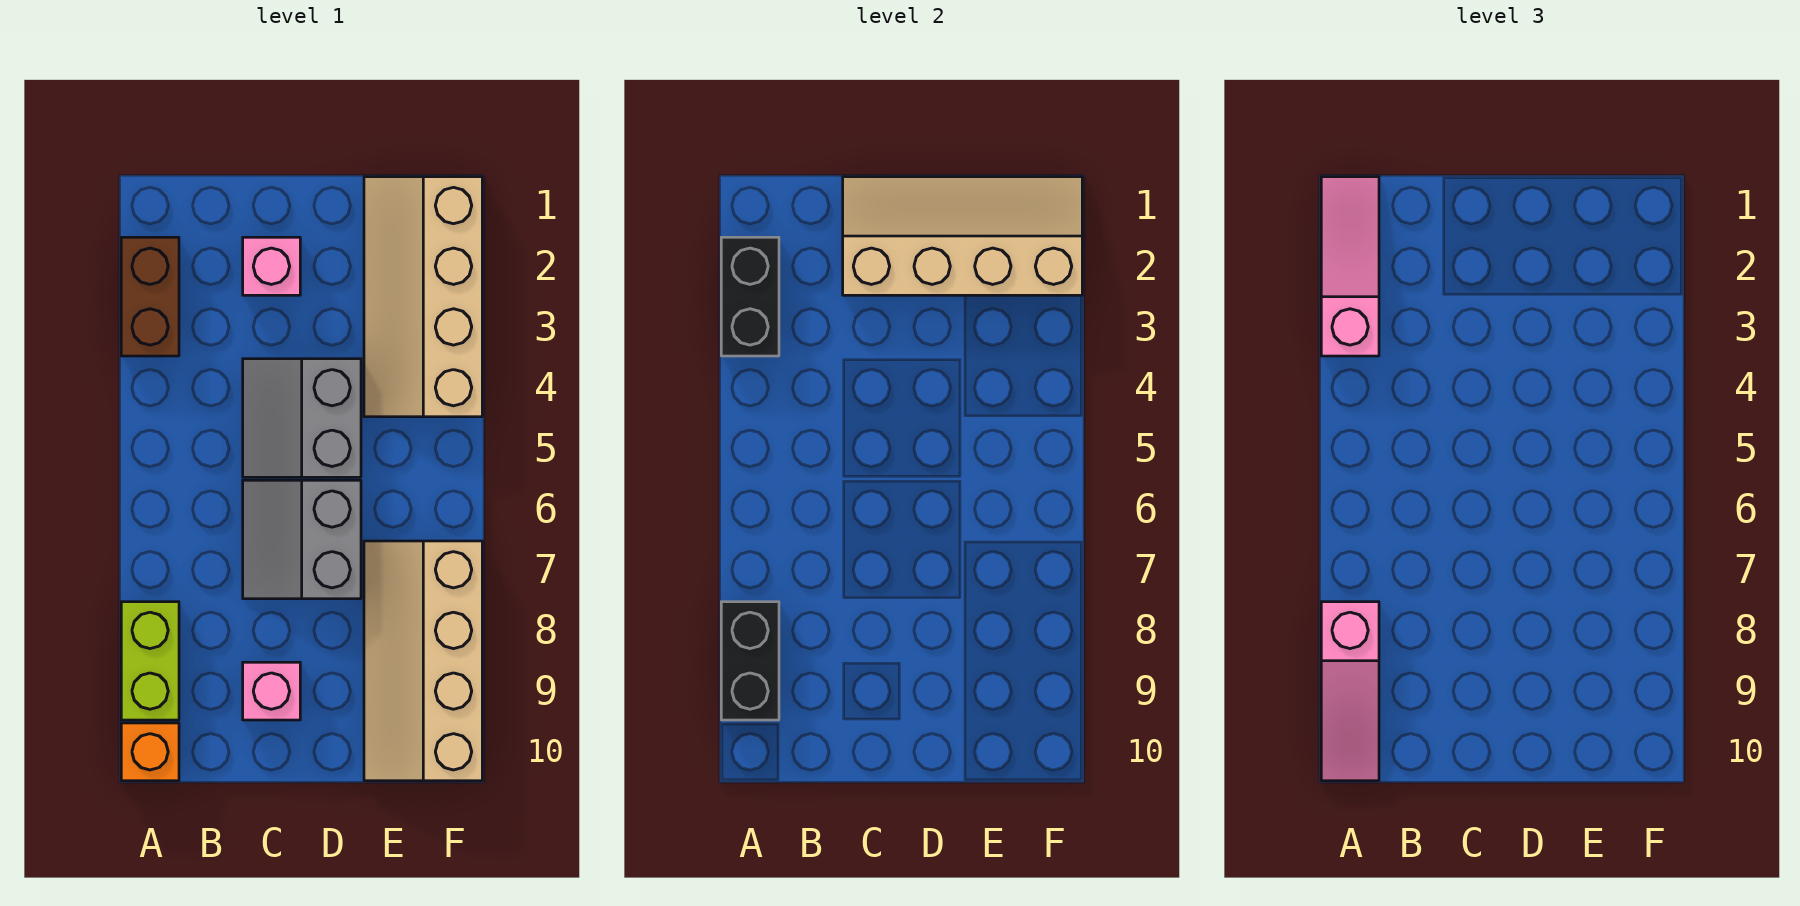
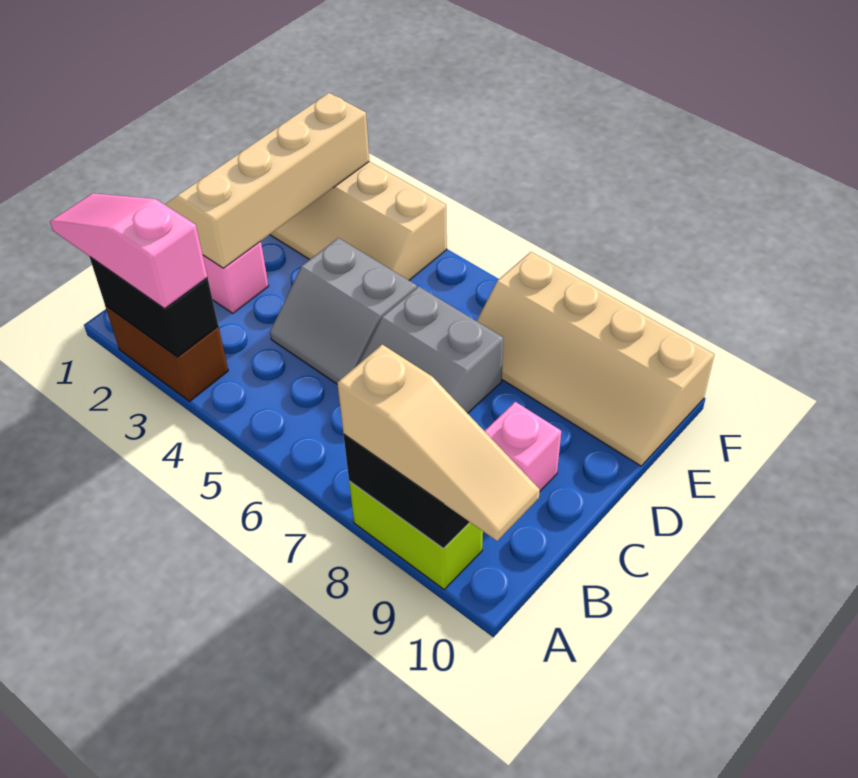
pink 1x3 slope [1321,602,1379,781] -> tan 1x3 slope [337,345,540,541]
orange 1x1 brick [121,723,179,781] -> none

